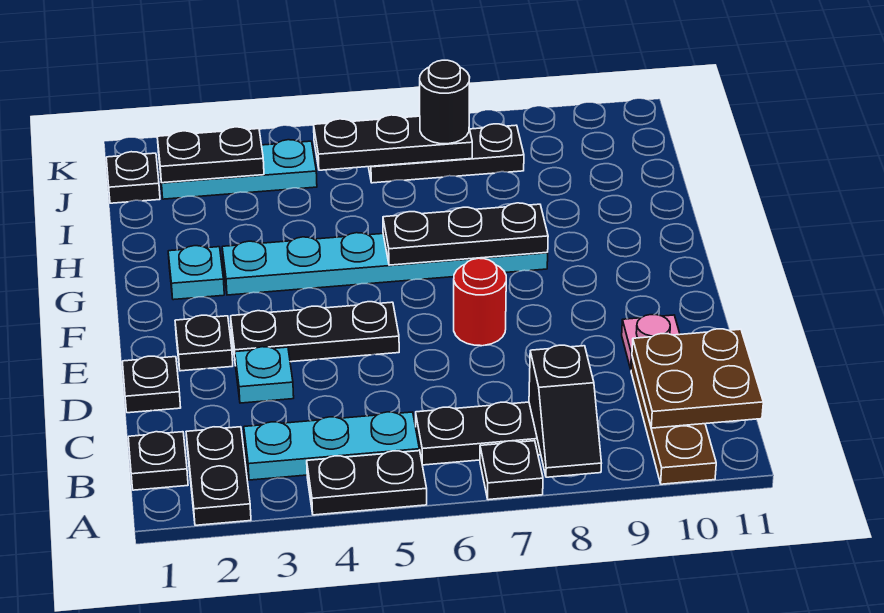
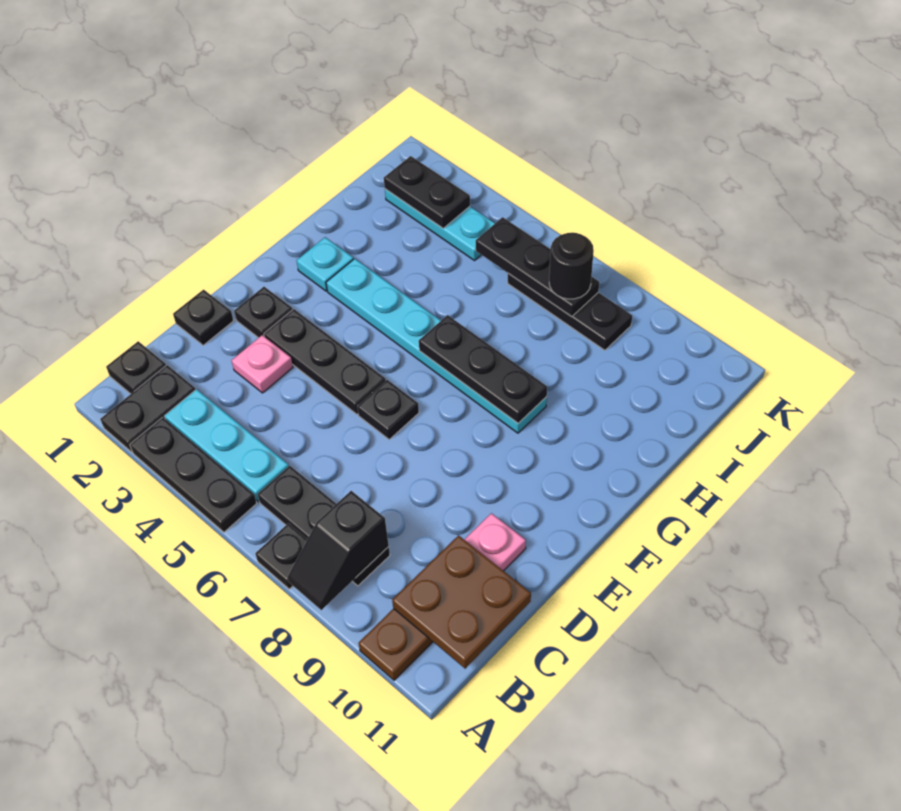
black 1x2 plate [307,451,427,515] -> black 1x3 plate [130,417,257,532]
cyan 1x1 plate [235,347,294,403] -> pink 1x1 plate [232,335,293,393]
red 1x1 round brick [454,258,506,346] -> none
black 1x1 plate [106,152,160,203] -> black 1x1 plate moved to [357,380,419,439]

